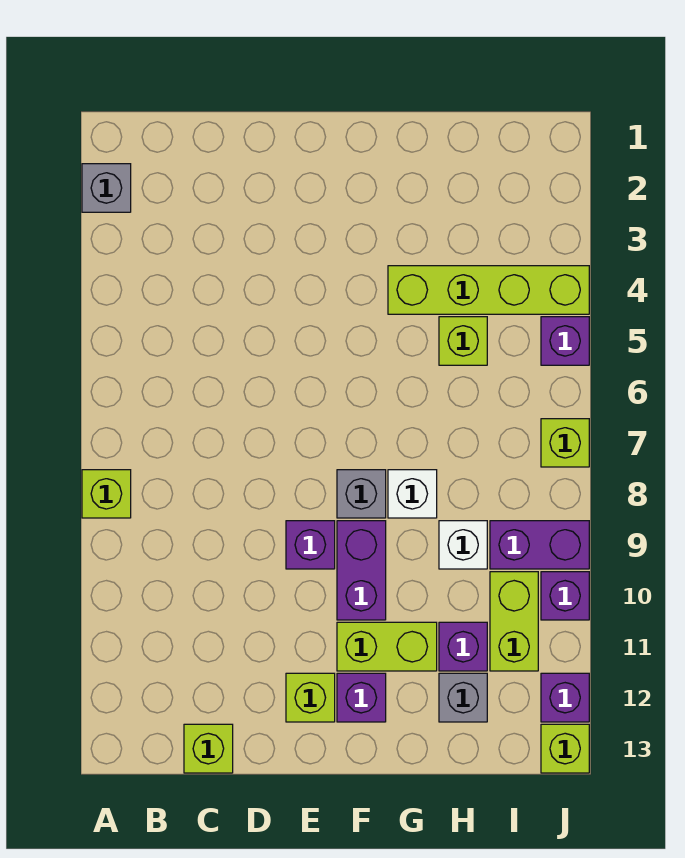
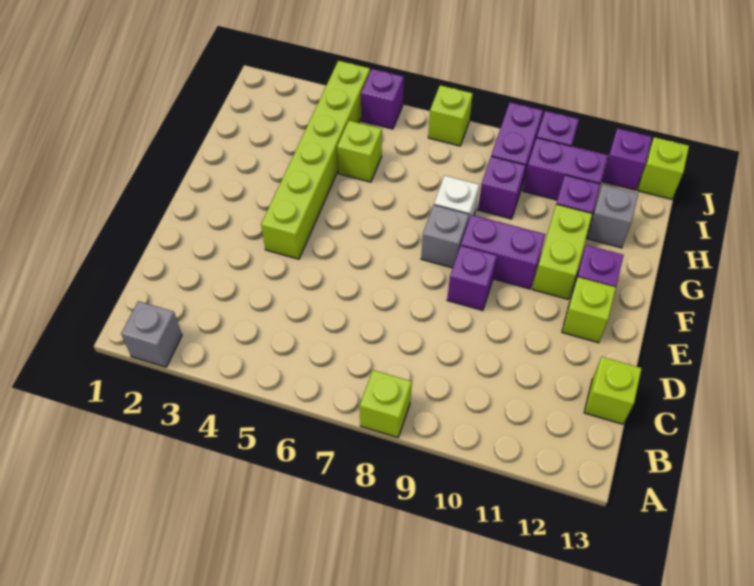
lime 1x4 brick [388,266,589,314] -> lime 1x6 brick [261,61,370,259]
white 1x1 brick [439,521,487,569] -> purple 1x1 brick [478,156,526,219]
lime 1x2 brick [490,572,538,671] -> purple 1x2 brick [523,138,608,200]

